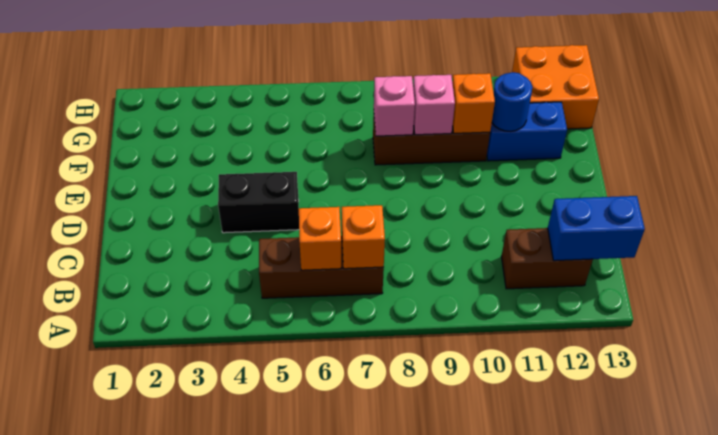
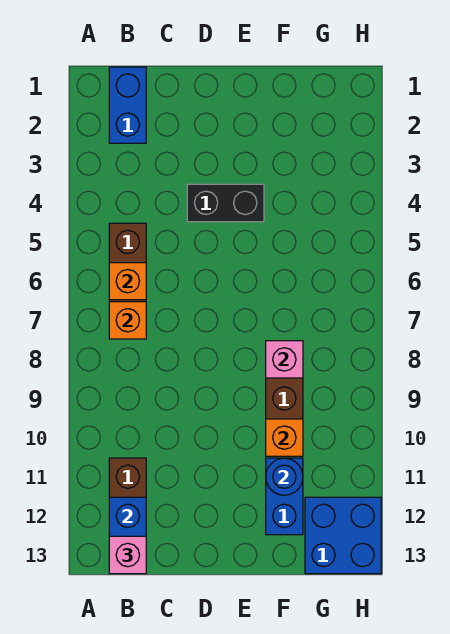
none -> blue 1x2 brick [109,67,146,143]
black 1x2 brick [218,172,299,233] -> black 1x2 brick turned to [187,184,264,222]
pink 1x1 brick [413,75,455,135] -> pink 1x1 brick moved to [109,536,146,574]
orange 2x2 brick [512,45,599,129] -> blue 2x2 brick [305,497,381,574]

